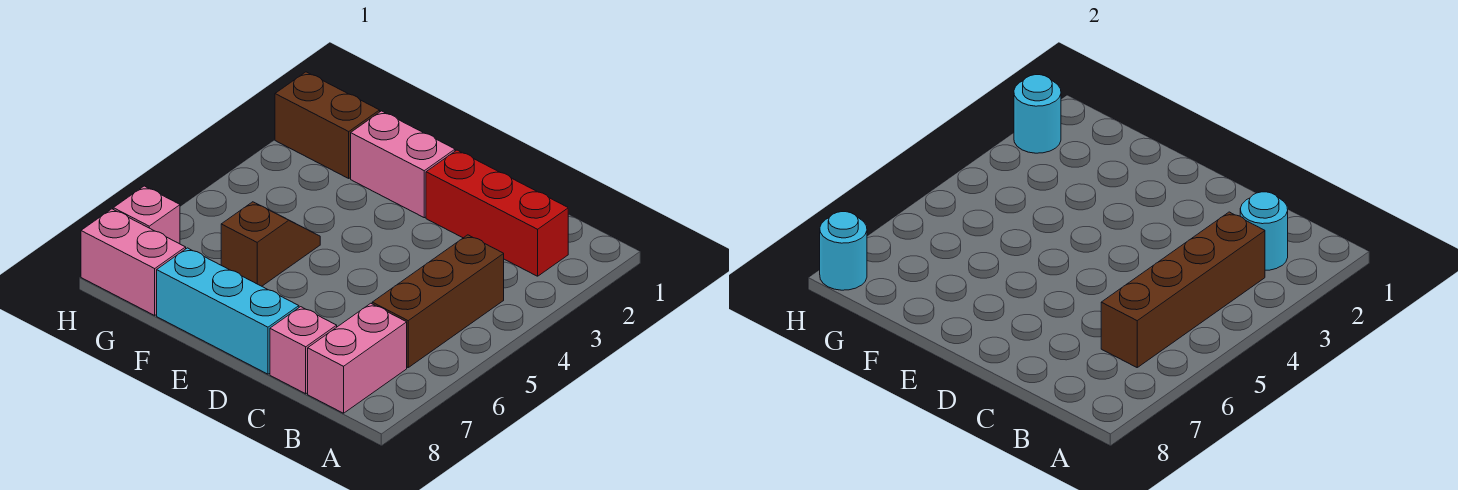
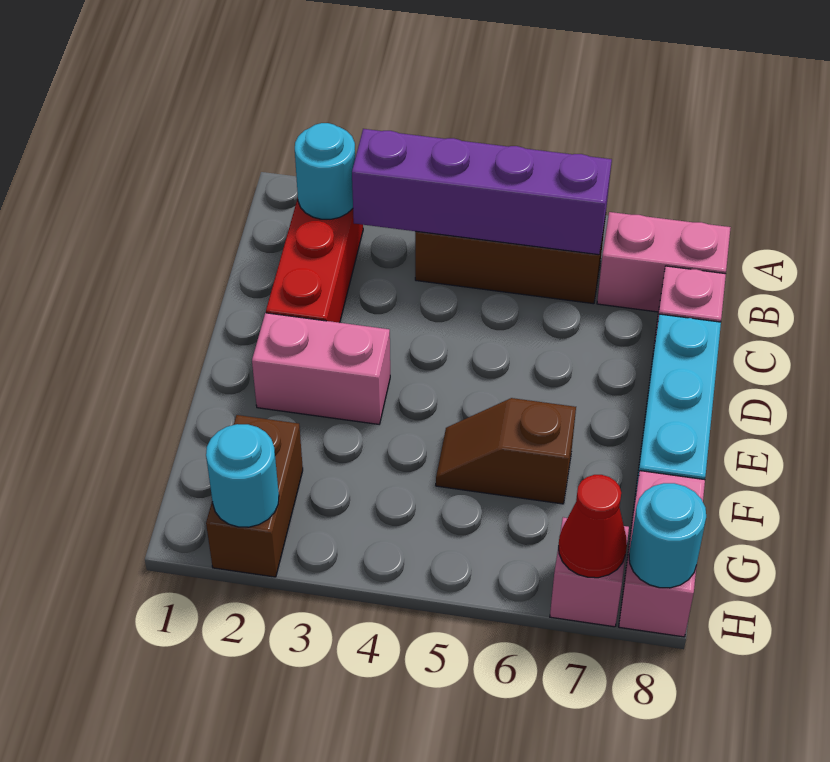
brown 1x4 brick [1101,212,1265,367] -> purple 1x4 brick [352,129,612,255]
pink 1x2 brick [351,111,455,218] -> pink 1x2 brick turned to [252,313,390,424]
none -> red 1x1 cone [559,475,627,578]

